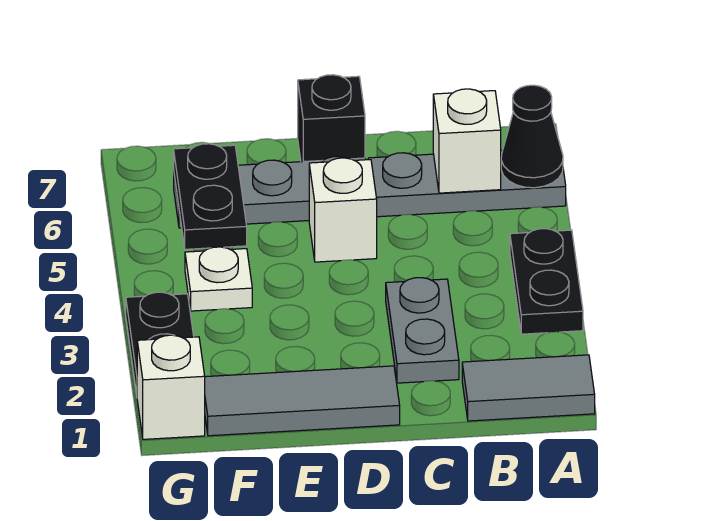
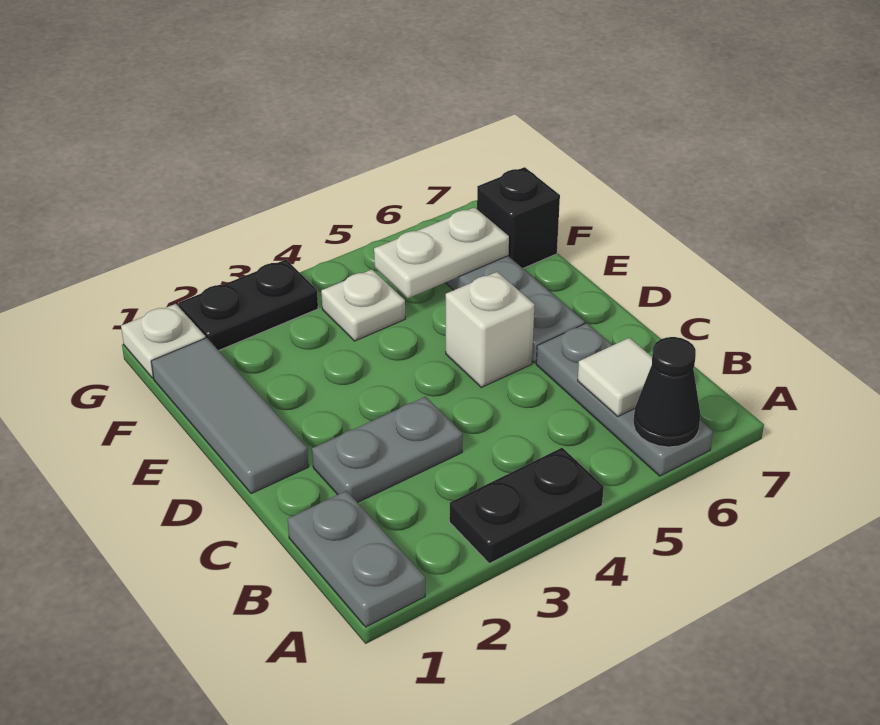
grey 1x2 tile [462,355,595,421] -> grey 1x2 plate [288,491,425,627]
white 1x1 brick [433,89,501,193] -> white 1x1 tile [578,338,652,416]
black 1x1 brick [298,75,365,162] -> black 1x1 brick moved to [477,167,560,268]
black 1x2 plate [174,144,247,249] -> white 1x2 plate [374,207,509,298]
white 1x1 brick [137,335,205,439] -> white 1x1 plate [121,304,206,378]

